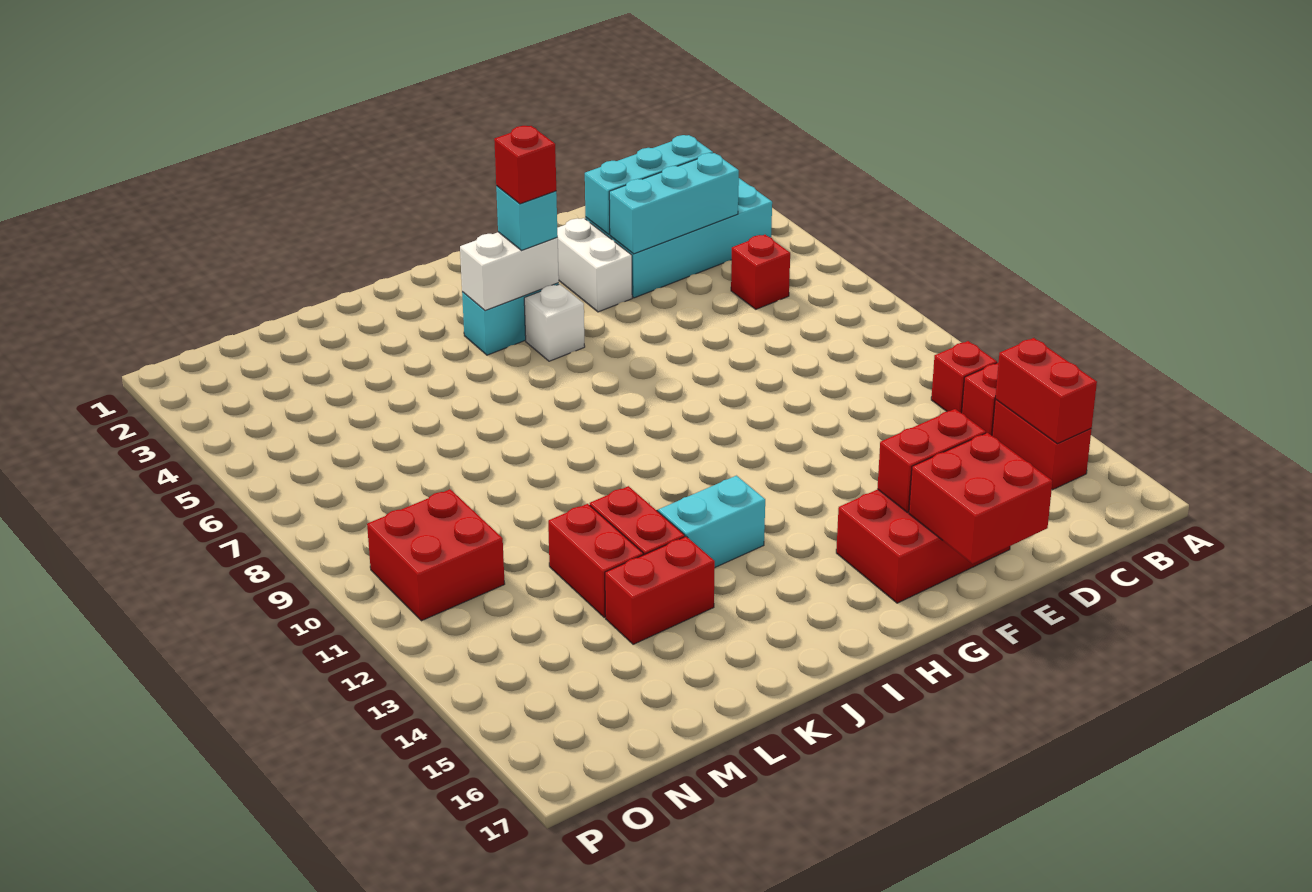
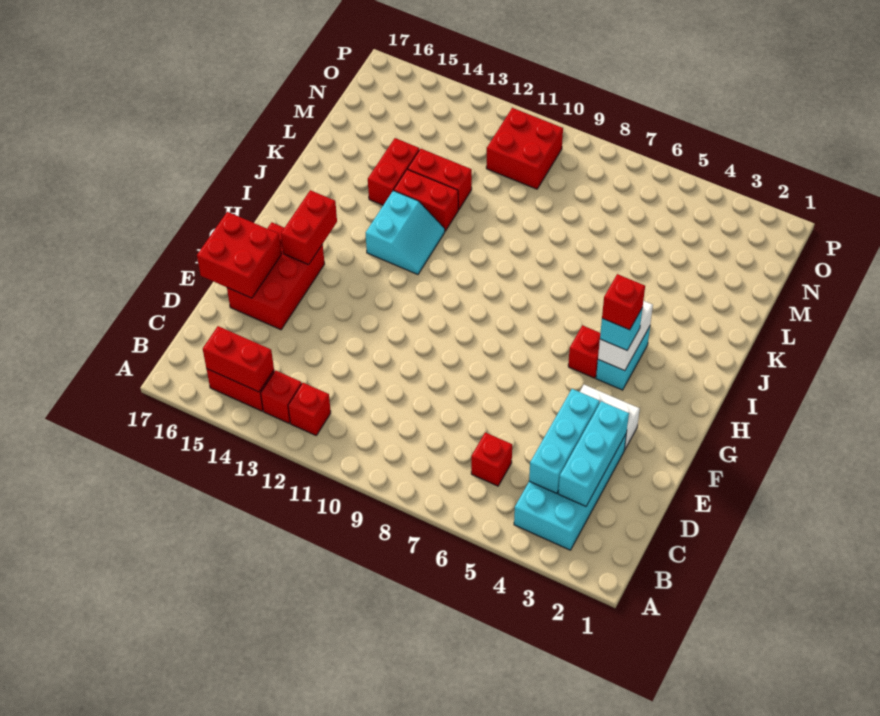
red 1x2 brick [877,409,986,512] -> red 1x2 brick moved to [281,190,337,265]
white 1x1 brick [524,284,585,361] -> red 1x1 brick [568,325,600,378]

